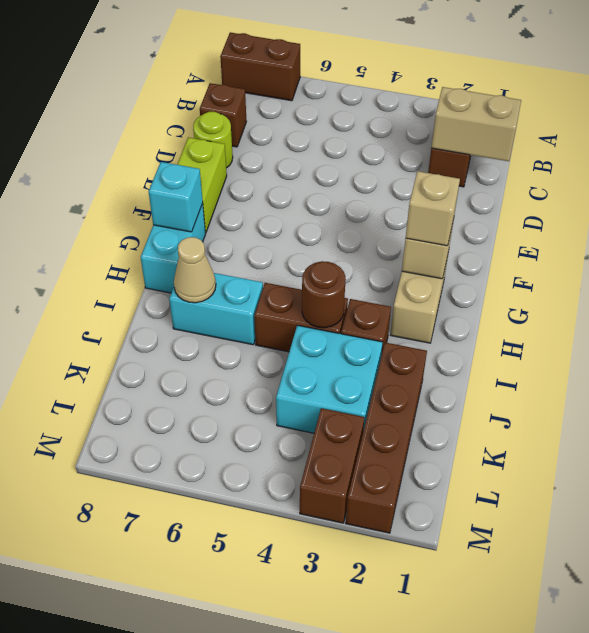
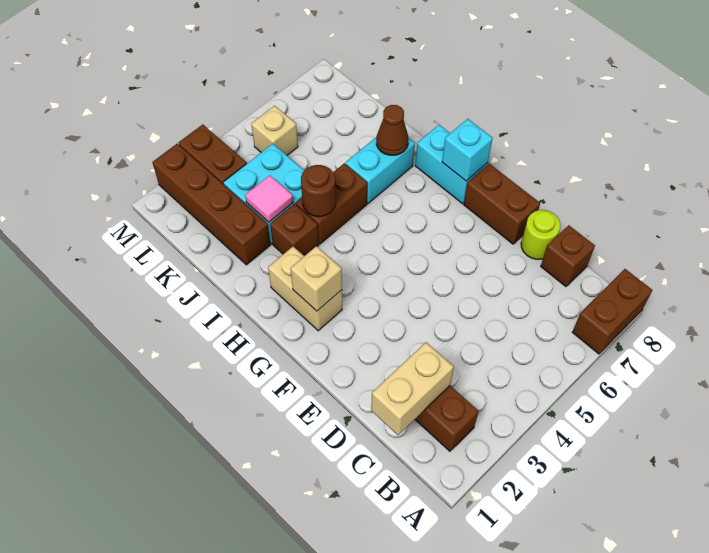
lime 1x2 brick [177,138,227,233] -> brown 1x2 brick [464,164,540,244]
tan 1x1 brick [406,171,460,246] -> tan 1x1 brick moved to [251,106,298,155]
tan 1x1 cone [174,237,216,303] -> brown 1x1 cone [376,105,408,155]
none -> pink 1x1 tile [245,176,293,222]

